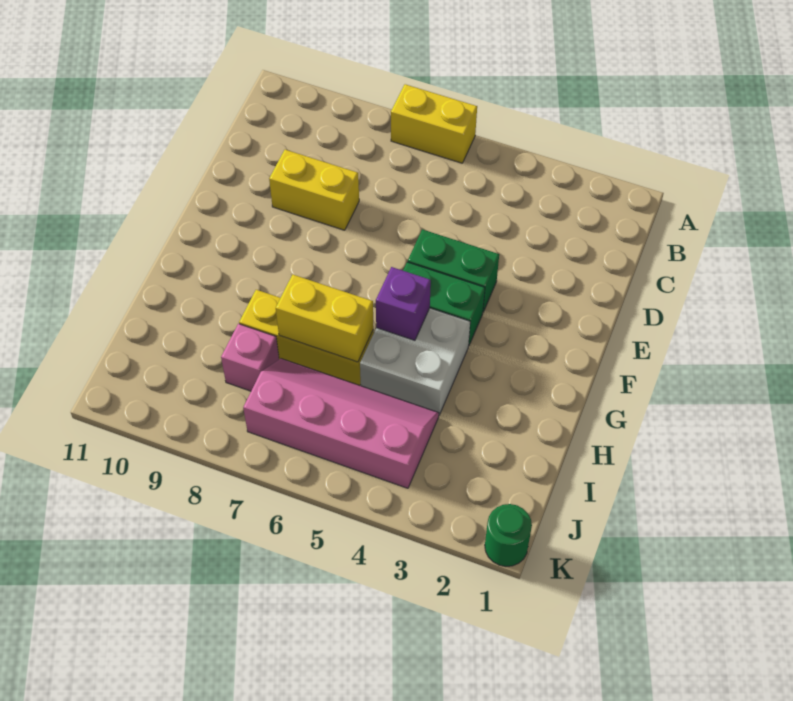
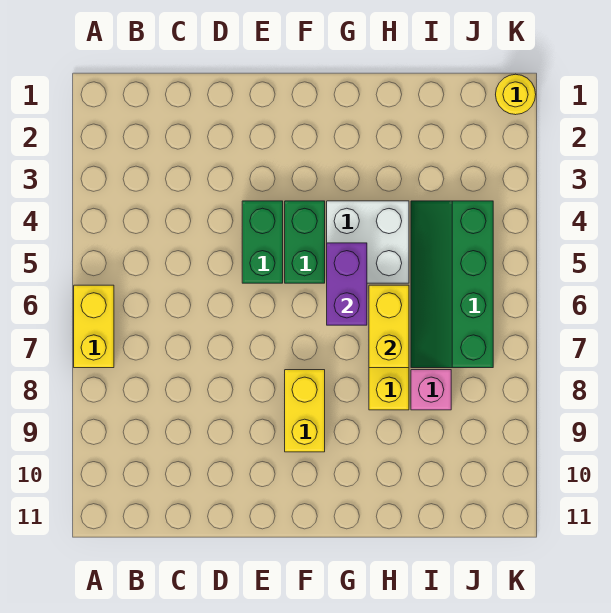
yellow 1x2 brick [269,150,359,230] -> yellow 1x2 brick moved to [285,370,325,452]
purple 1x1 brick [376,267,431,340] -> purple 1x2 brick [327,243,367,325]
pink 2x4 slope [243,359,439,488] -> green 2x4 slope [411,201,493,368]
green 1x1 round brick [485,504,532,566] -> yellow 1x1 round brick [496,74,536,115]

